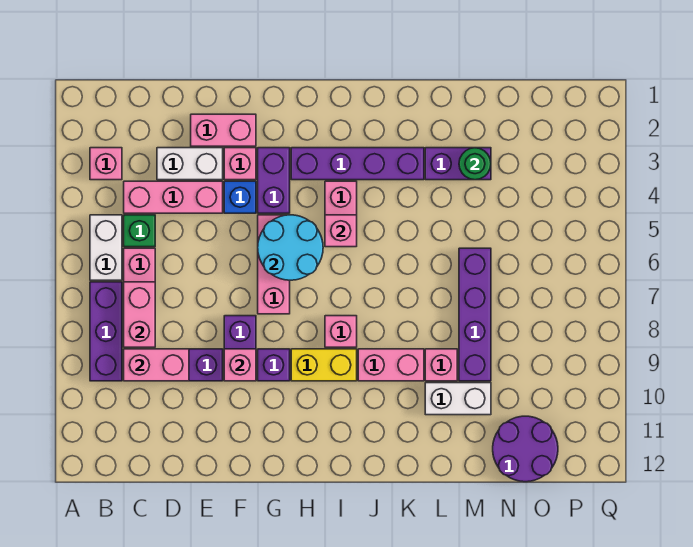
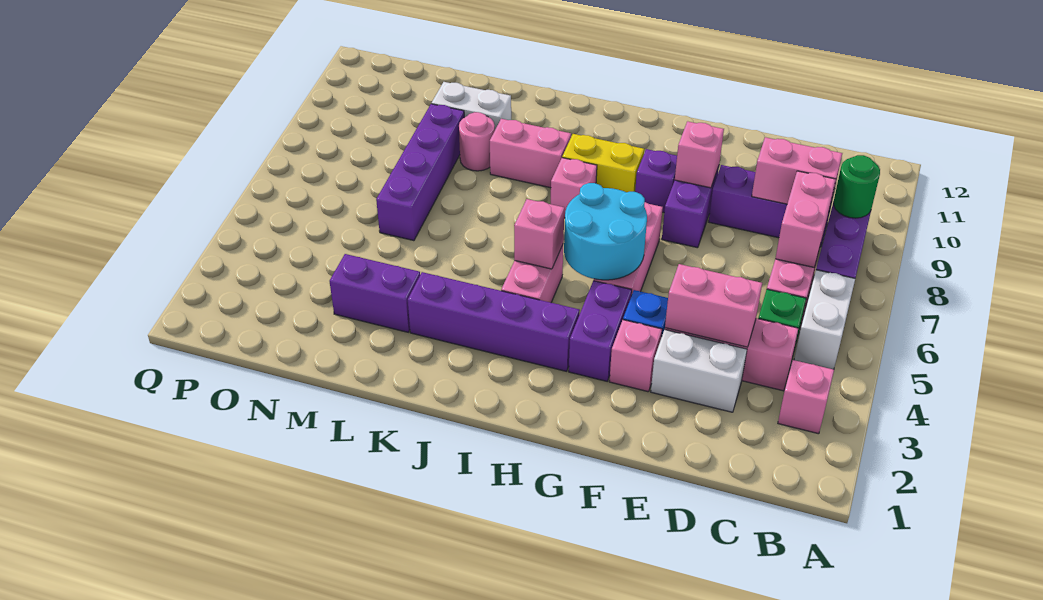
pink 1x2 brick [191,114,256,146] -> pink 1x2 brick moved to [665,264,762,347]
pink 1x1 brick [425,349,457,381] -> pink 1x1 round brick [459,112,495,171]
green 1x1 round brick [459,148,491,180] -> green 1x1 round brick moved to [834,155,880,218]
purple 2x2 round brick [493,416,558,482] -> none

